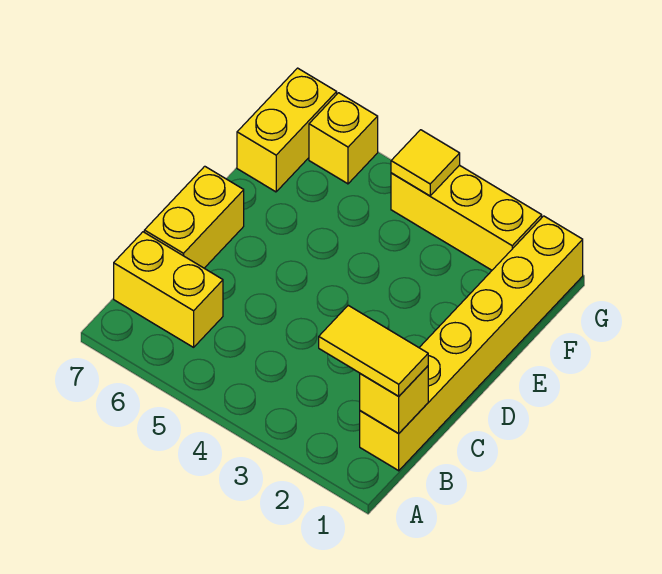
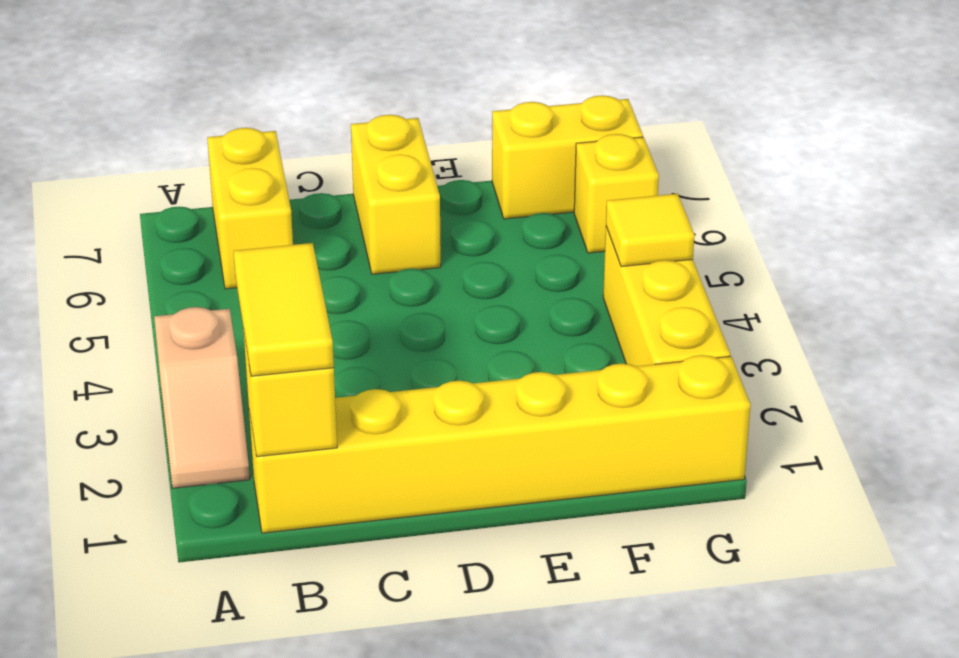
none -> tan 1x2 slope [154,307,250,488]
yellow 1x2 brick [144,166,244,268] -> yellow 1x2 brick turned to [351,115,441,274]

